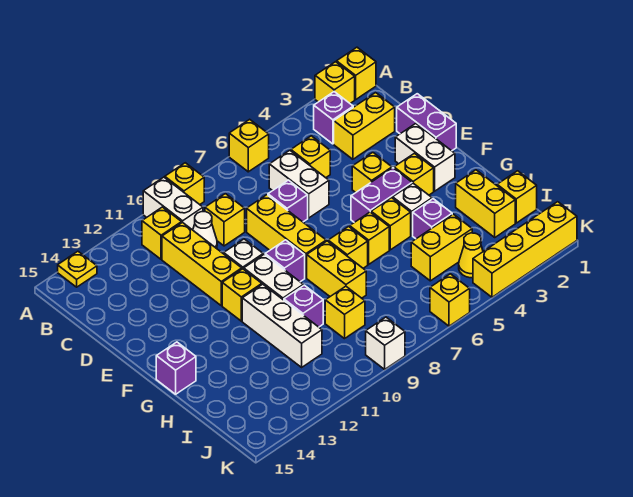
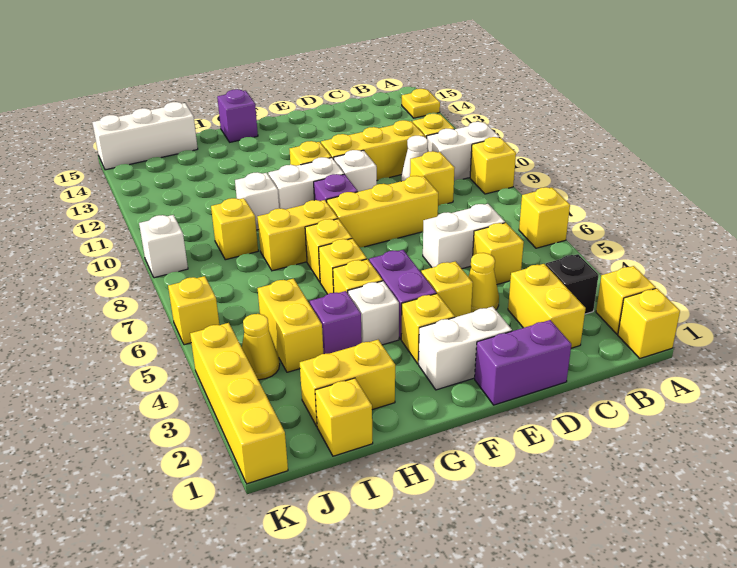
purple 1x1 brick [314,92,353,144] -> black 1x1 brick [546,254,599,314]
none -> yellow 1x1 cone [468,253,499,313]
purple 1x1 brick [268,180,308,222] -> none
white 1x3 brick [242,284,322,367] -> white 1x3 brick moved to [92,102,198,170]
purple 1x1 brick [284,285,323,327] -> white 1x1 brick [235,172,279,230]

